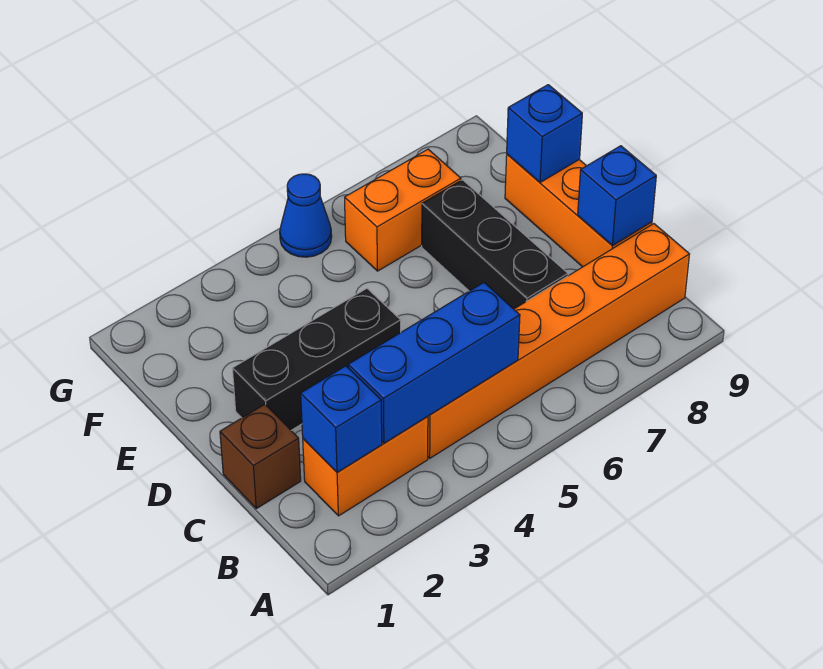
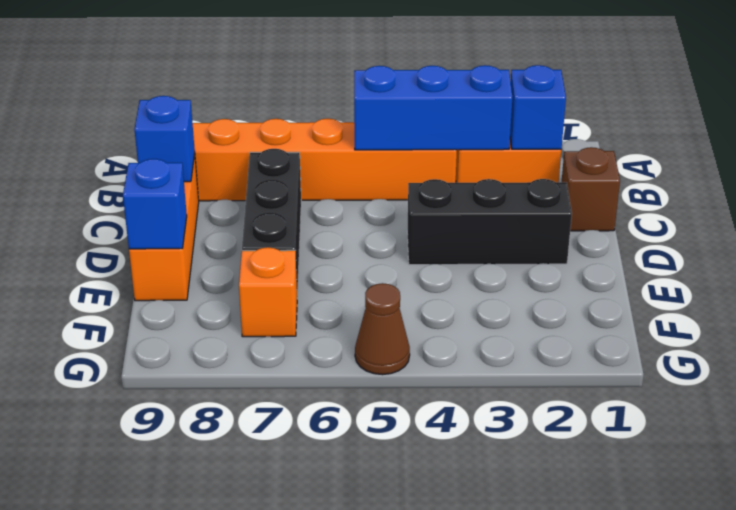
orange 1x2 brick [345,149,461,271] -> orange 1x1 brick [239,247,297,337]
blue 1x1 cone [280,174,332,257] -> brown 1x1 cone [355,283,410,375]

